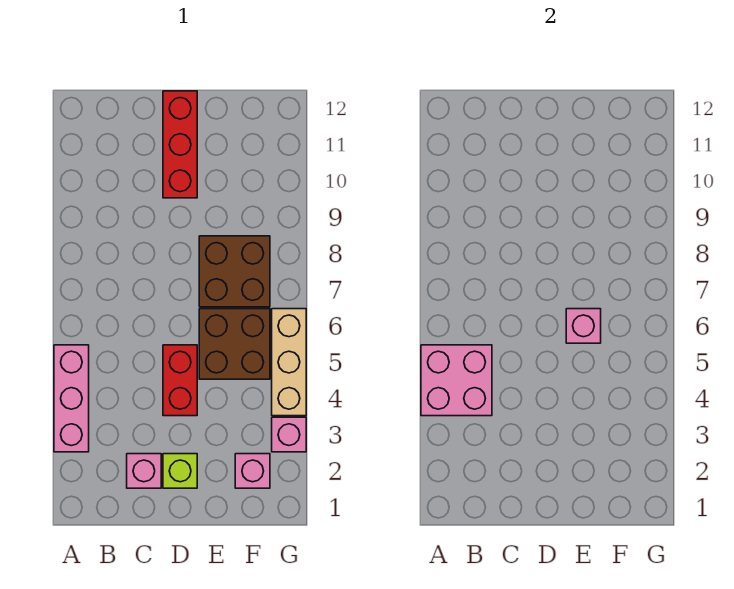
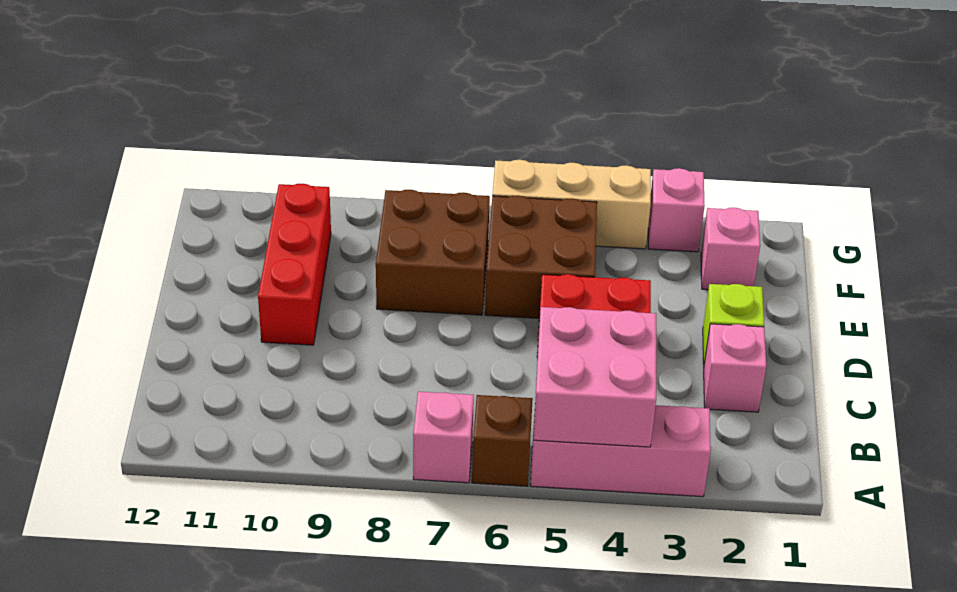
none -> brown 1x1 brick [472,395,533,486]
red 1x3 brick [163,91,197,198] -> red 1x3 brick turned to [258,184,331,345]
pink 1x1 brick [566,309,601,343] -> pink 1x1 brick moved to [413,392,474,483]

